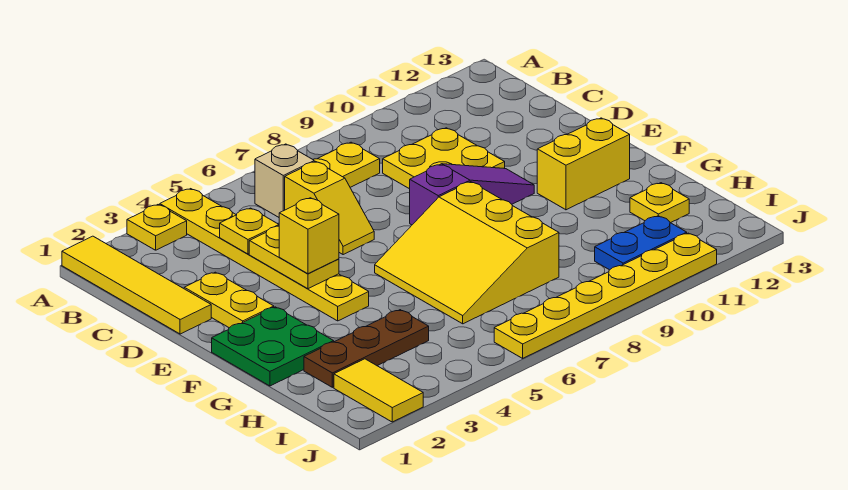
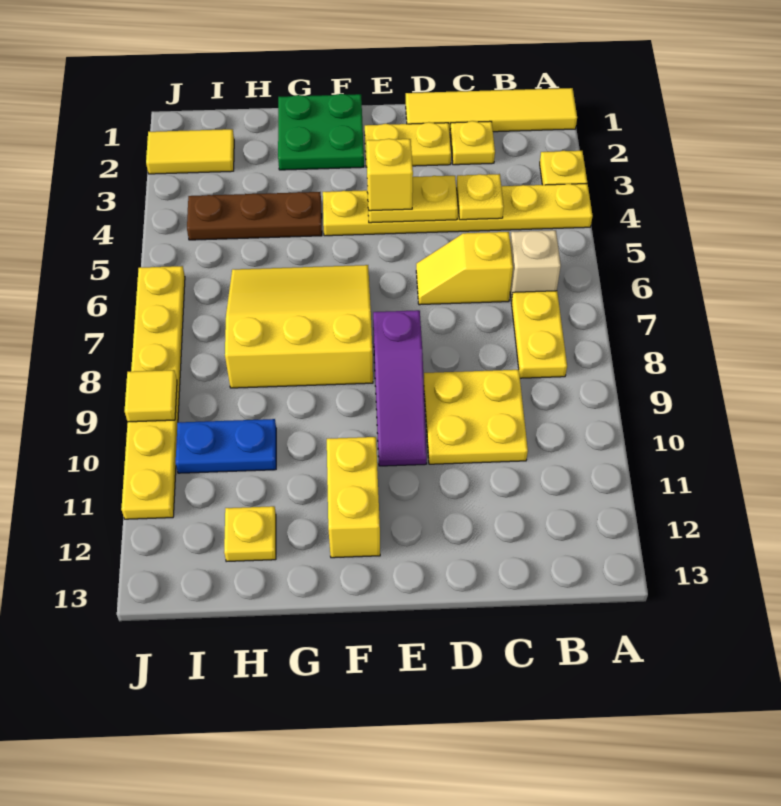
none -> yellow 1x1 plate [450,121,495,165]
brown 1x3 plate [304,310,429,387] -> brown 1x3 plate turned to [187,192,322,240]
blue 1x2 plate [595,216,687,270] -> blue 1x2 plate turned to [176,419,276,473]
none -> yellow 1x1 tile [125,370,177,422]

